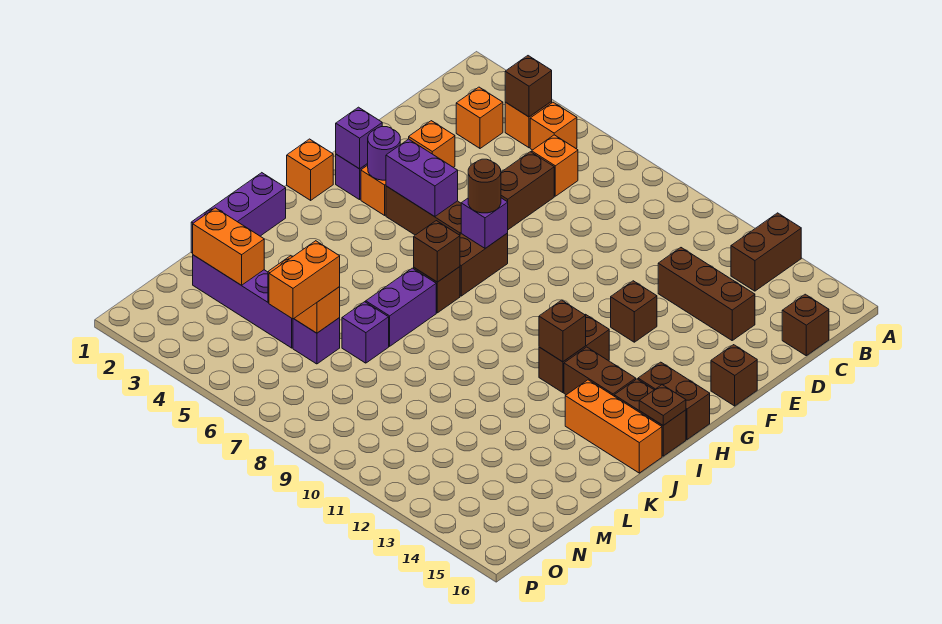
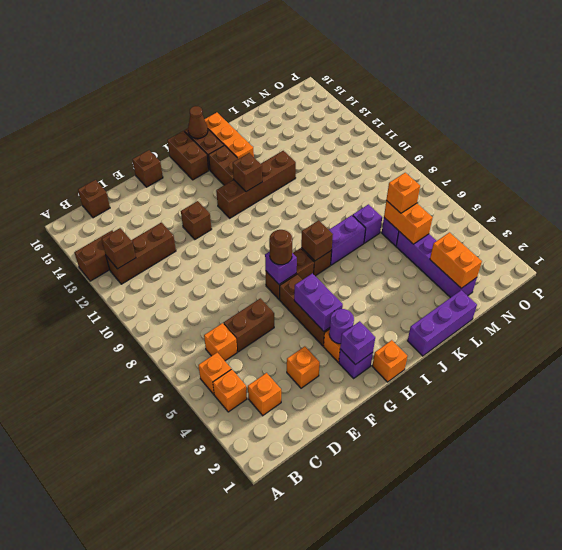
brown 1x1 brick [505,56,552,117] -> brown 1x1 brick moved to [102,228,136,269]
brown 1x3 brick [658,248,755,340] -> brown 1x3 brick turned to [106,223,176,284]
brown 1x2 brick [539,314,609,393] -> brown 1x4 brick [216,151,296,218]
brown 1x1 plate [639,385,686,425] -> brown 1x1 cone [188,106,208,139]
orange 1x2 brick [269,241,340,319] -> orange 1x1 brick [386,173,420,213]

